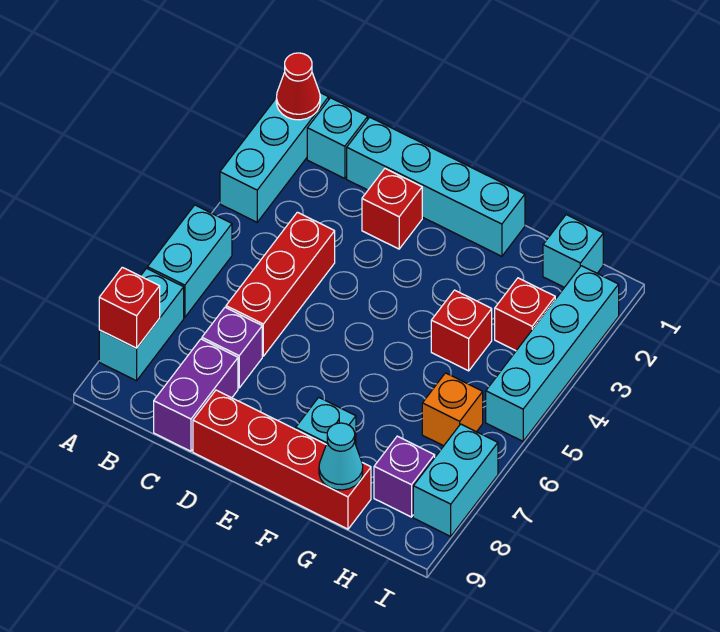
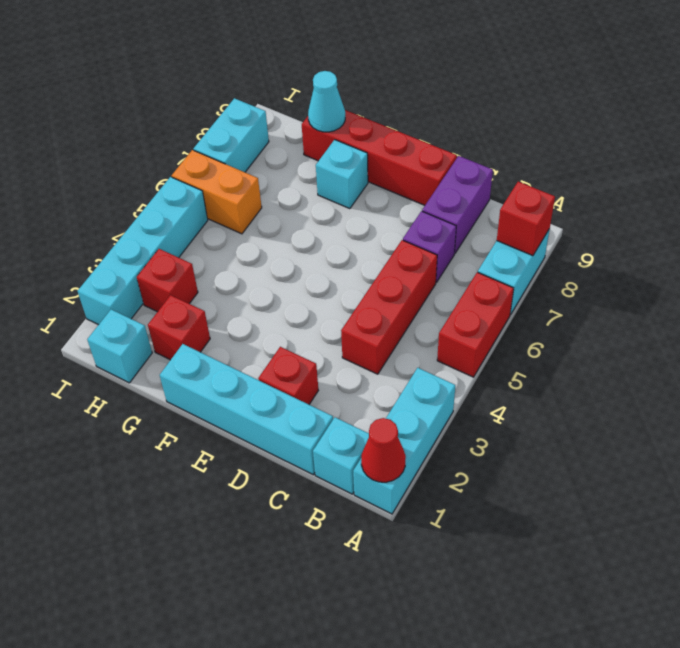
cyan 1x2 brick [148,205,232,317] -> red 1x2 brick [437,272,514,377]
red 1x1 brick [431,290,492,371] -> red 1x1 brick moved to [148,295,210,360]
orange 1x1 brick [422,373,483,446] -> orange 1x2 brick [172,150,262,234]
purple 1x1 brick [374,436,435,517] -> none

